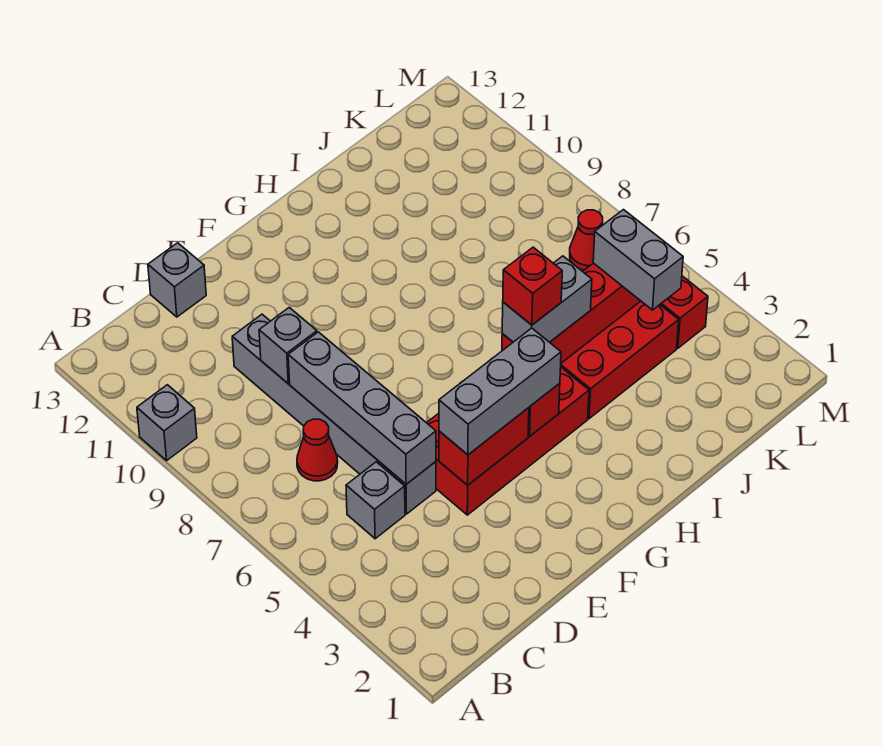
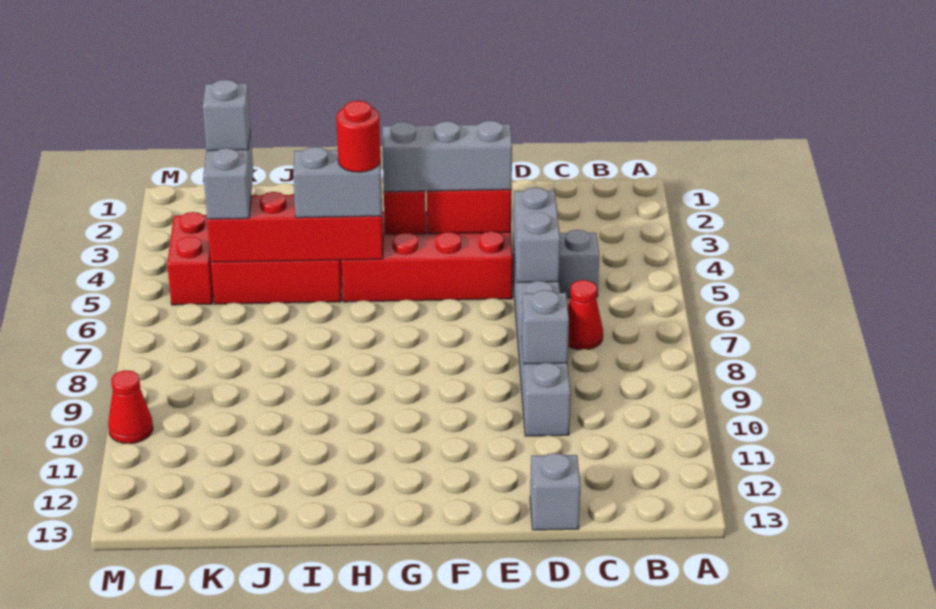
grey 1x1 brick [137,385,197,460] -> grey 1x1 brick moved to [203,80,250,151]
grey 1x4 brick [288,332,436,484] -> grey 1x2 brick [513,187,560,282]
red 1x1 brick [503,247,562,325] -> red 1x1 round brick [336,101,380,172]
red 1x1 cone [570,210,603,270] -> red 1x1 cone moved to [108,370,153,444]

